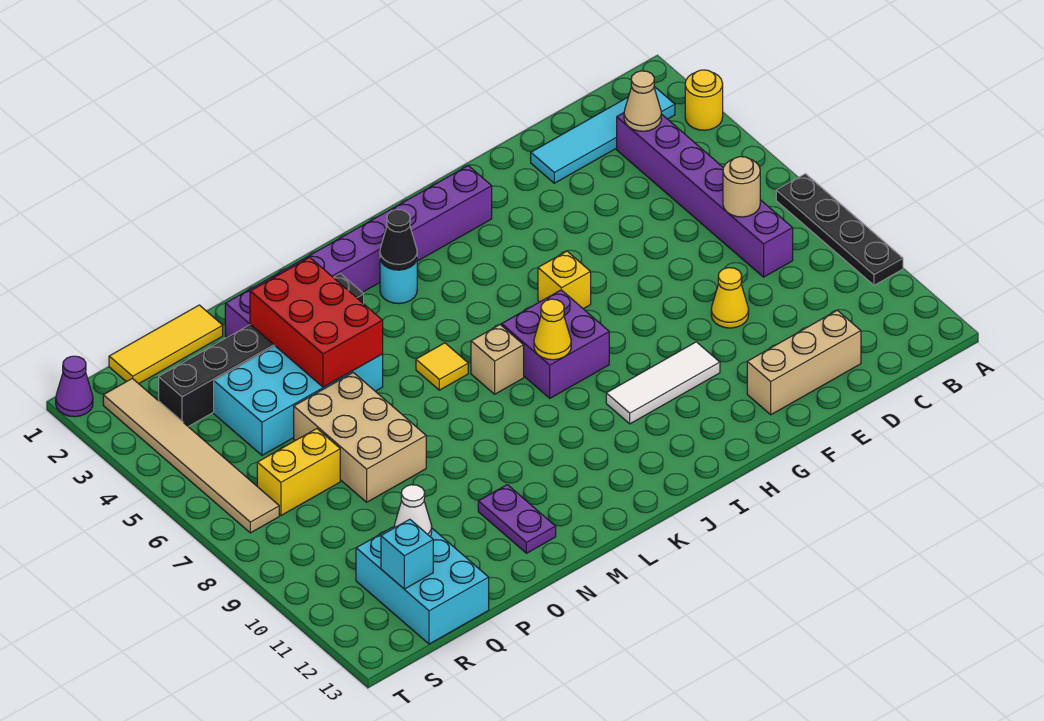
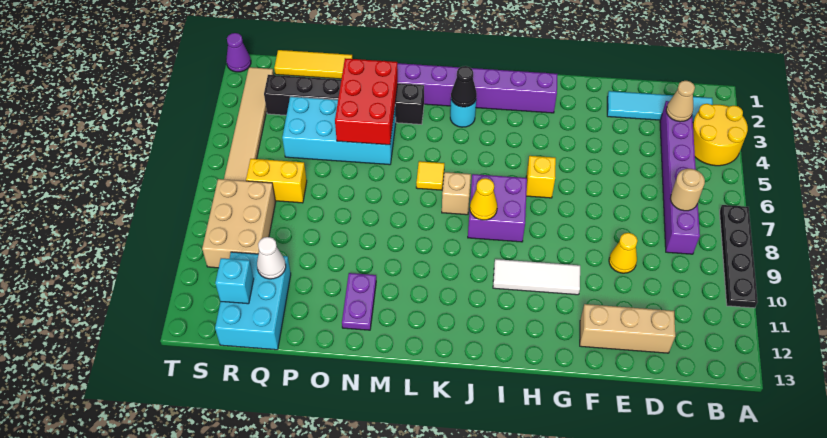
yellow 1x1 round brick [685,70,723,130] -> yellow 2x2 round brick [693,104,748,166]
tan 2x3 brick [294,372,426,502] -> tan 2x3 brick moved to [202,179,275,268]

